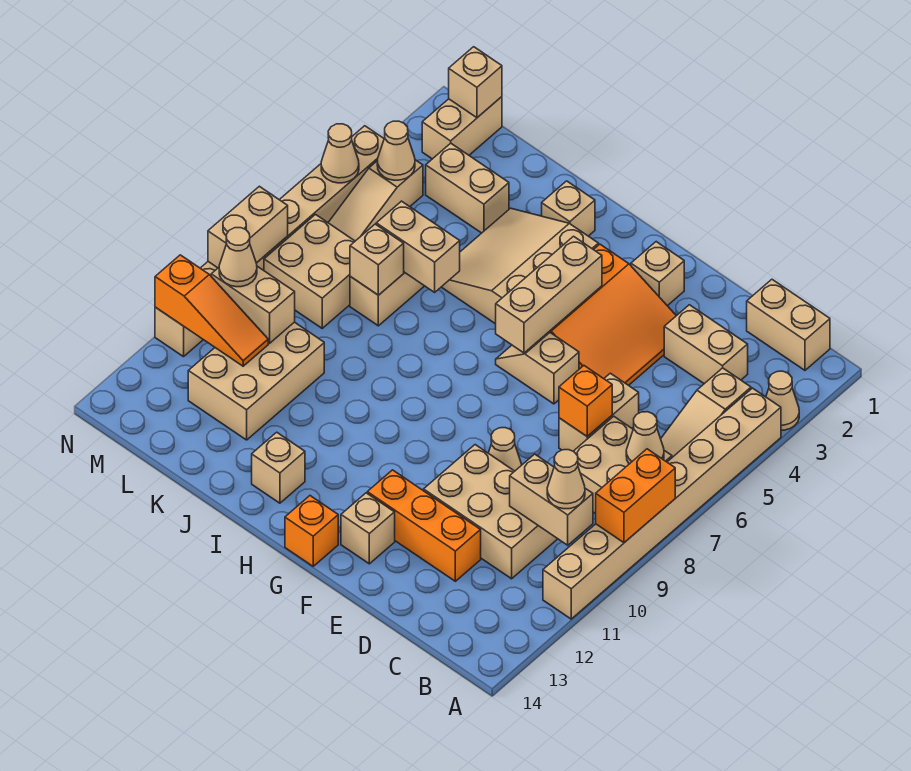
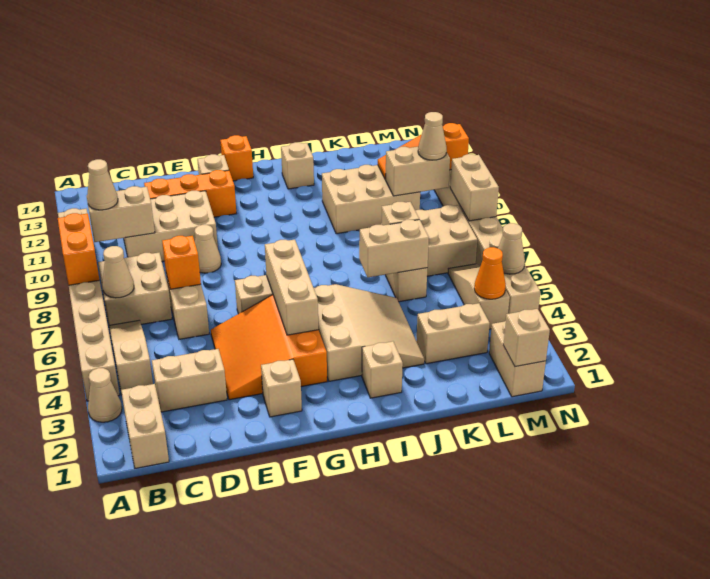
tan 1x2 brick [747,279,830,370] -> tan 1x2 brick turned to [121,384,169,468]
tan 2x3 brick [188,322,324,440] -> tan 2x3 brick turned to [322,165,420,234]
tan 1x1 cone [377,121,415,180] -> orange 1x1 cone [474,247,506,299]

